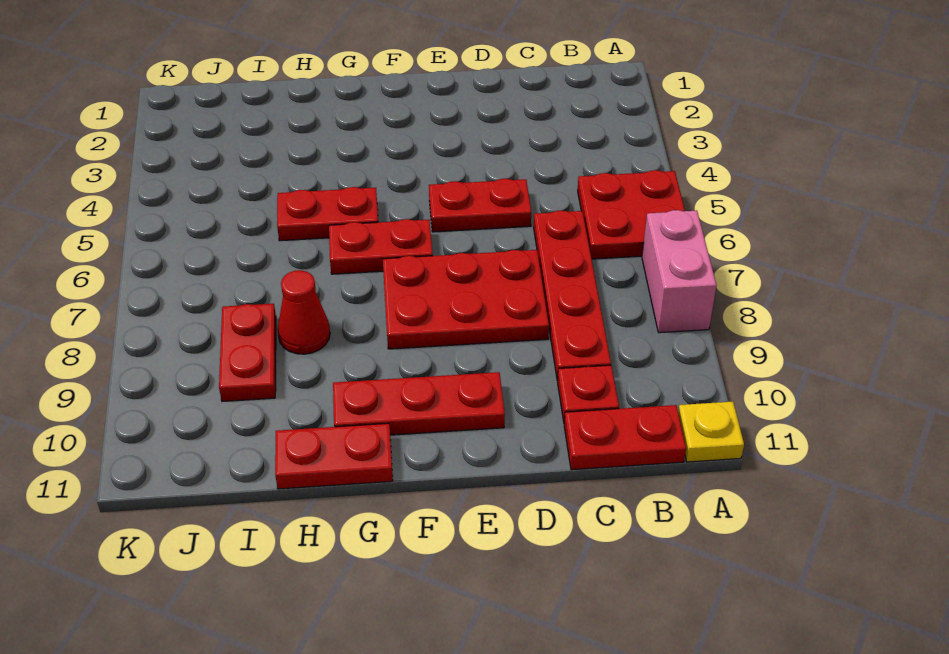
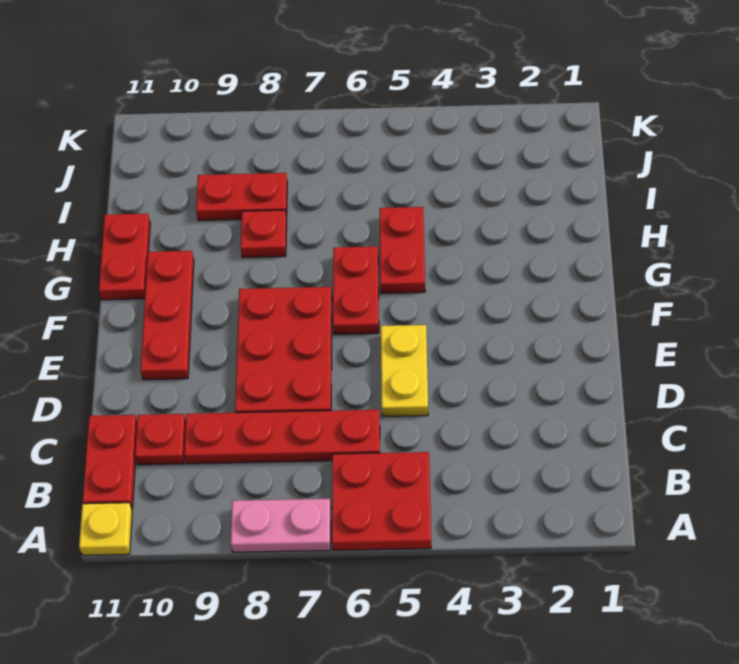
pink 1x2 brick [642,210,717,333] -> pink 1x2 plate [231,499,331,552]
red 1x2 plate [429,179,531,232] -> yellow 1x2 plate [381,325,428,417]
red 1x1 cone [278,270,330,354] -> red 1x1 plate [241,210,287,258]

